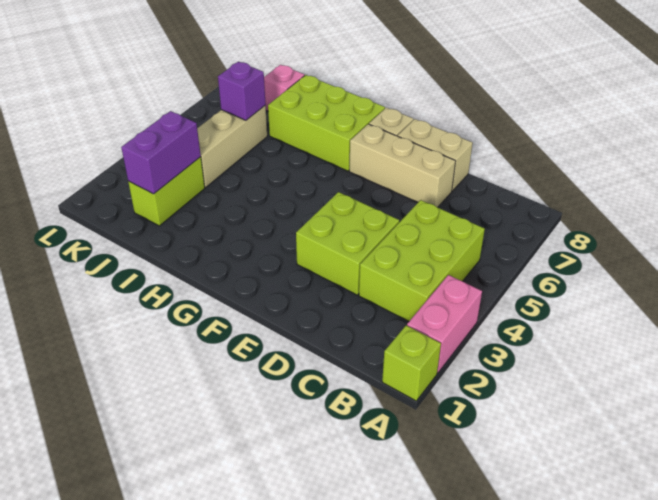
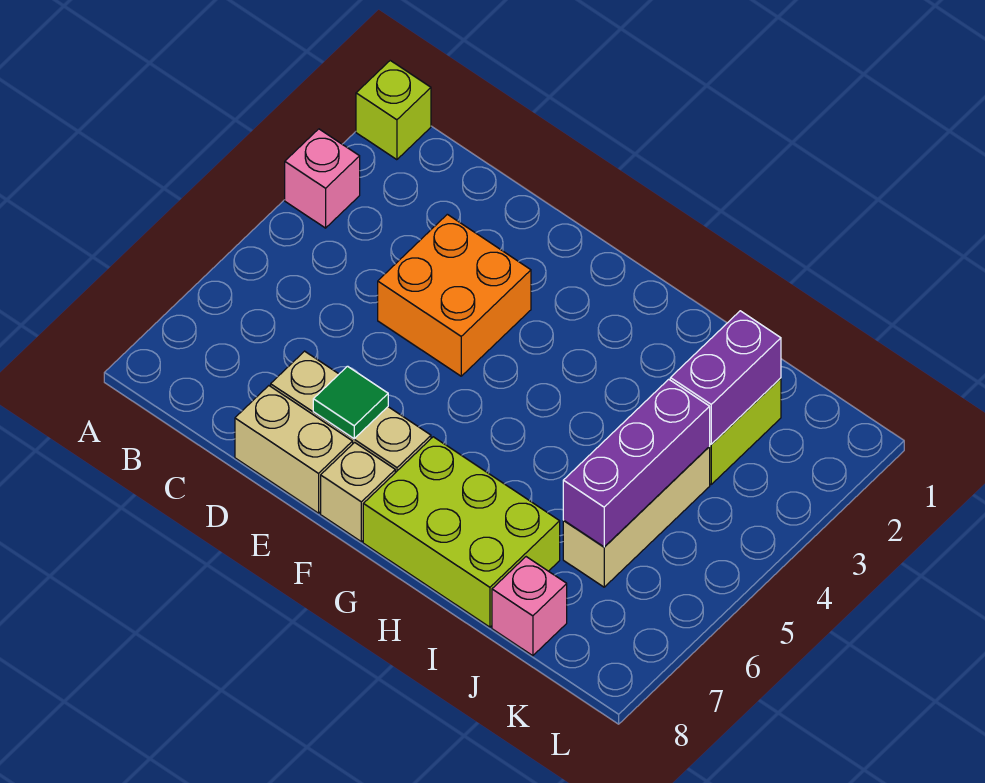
pink 1x2 brick [407,275,482,373] -> pink 1x1 brick [285,129,360,228]
lime 2x3 brick [359,200,485,321] -> none
lime 2x2 brick [296,192,399,295] -> orange 2x2 brick [378,214,531,376]
none -> green 1x1 tile [313,366,388,439]
purple 1x1 brick [218,61,266,120] -> purple 1x3 brick [563,379,710,547]

